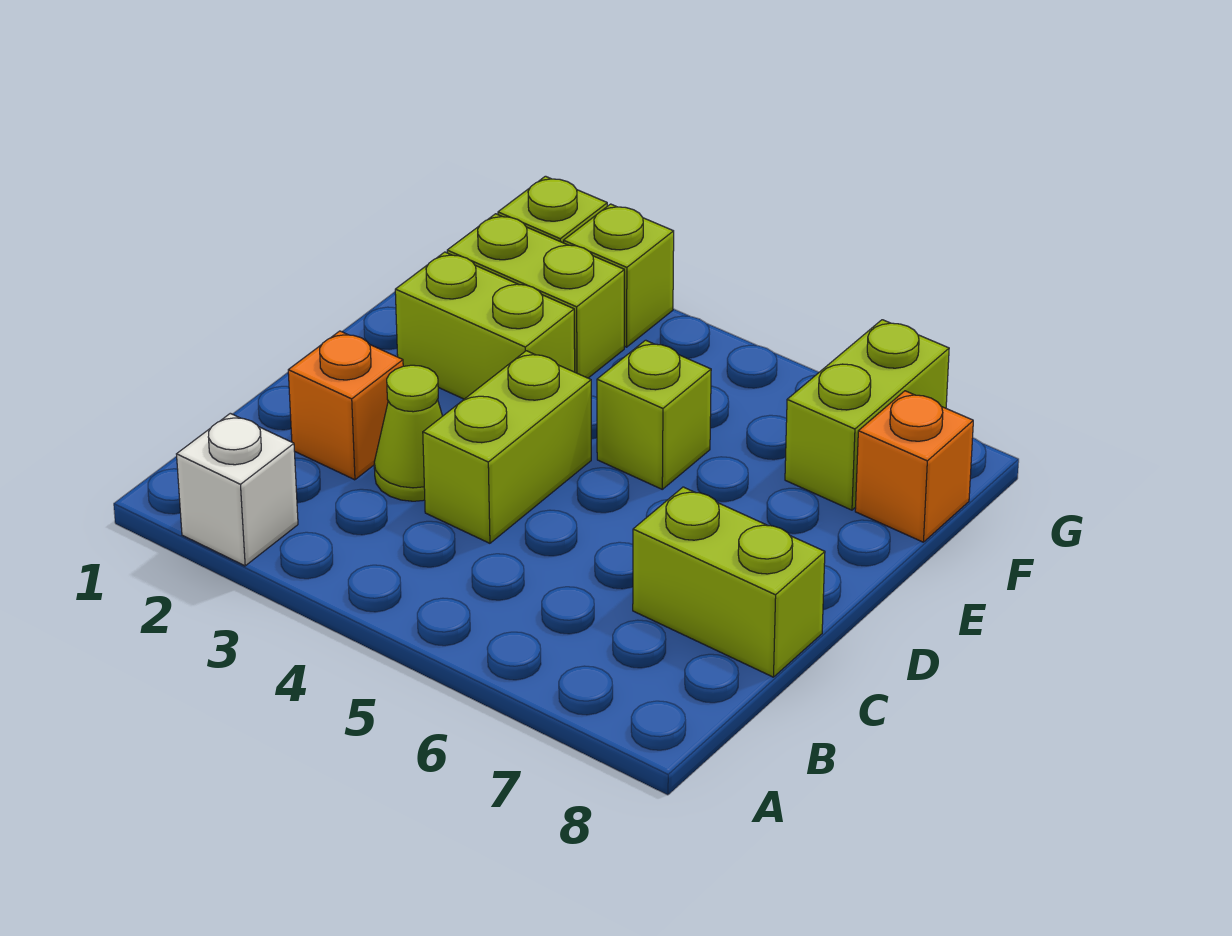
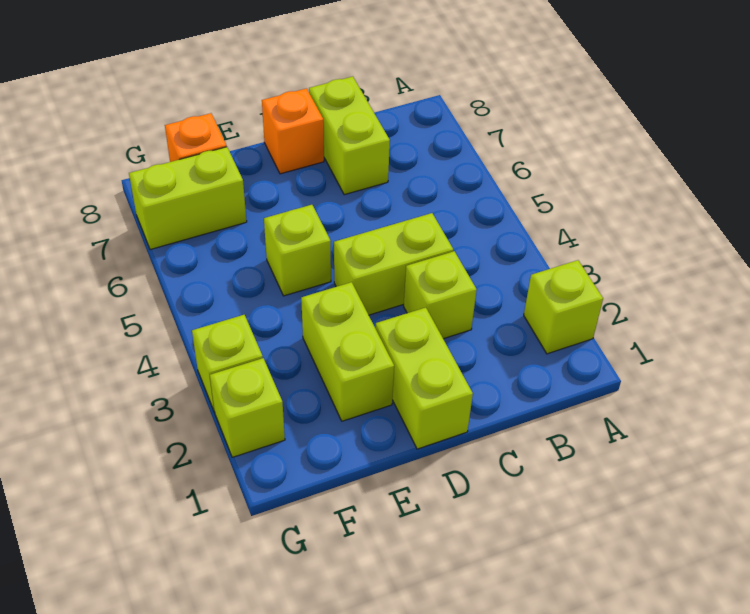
white 1x1 brick [177,413,298,566] -> lime 1x1 brick [524,260,603,354]
orange 1x1 brick [288,331,403,480] -> orange 1x1 brick moved to [262,89,324,174]
lime 1x1 cone [374,365,442,501] -> lime 1x1 brick [404,251,477,339]
lime 1x2 brick [447,214,624,378] -> lime 1x2 brick moved to [375,308,473,449]

